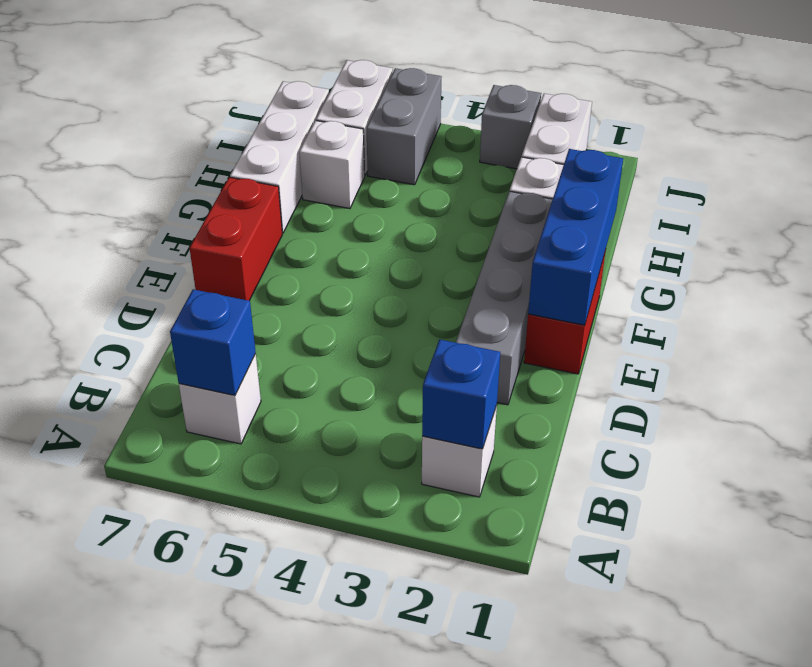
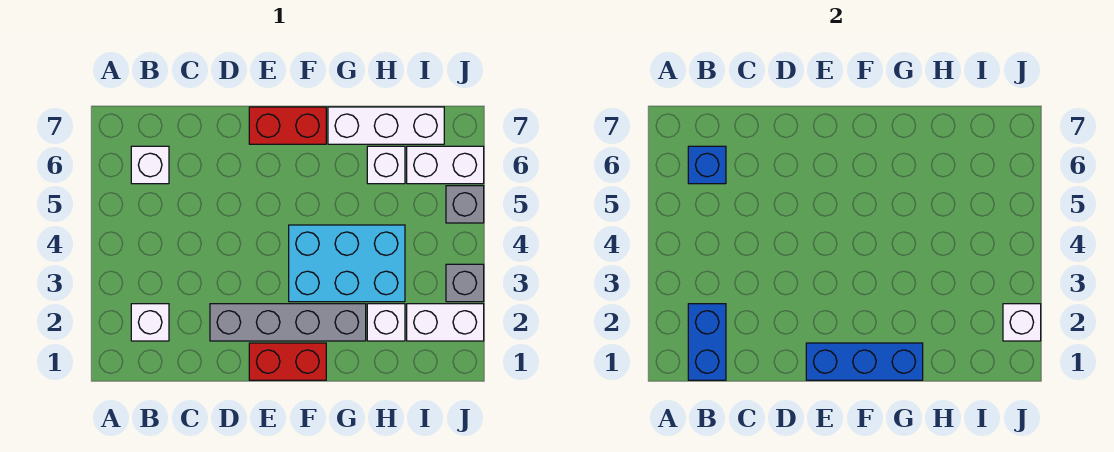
blue 1x1 brick [422,340,500,449] -> blue 1x2 brick [688,304,726,380]
none -> cyan 2x3 brick [289,225,405,302]
grey 1x2 brick [367,68,442,185] -> grey 1x1 brick [446,186,484,223]
none -> white 1x1 brick [1003,304,1041,341]

